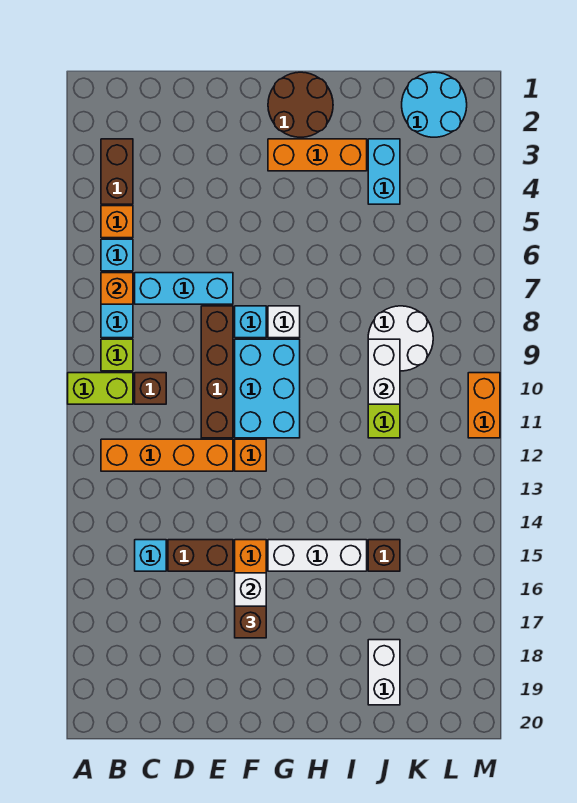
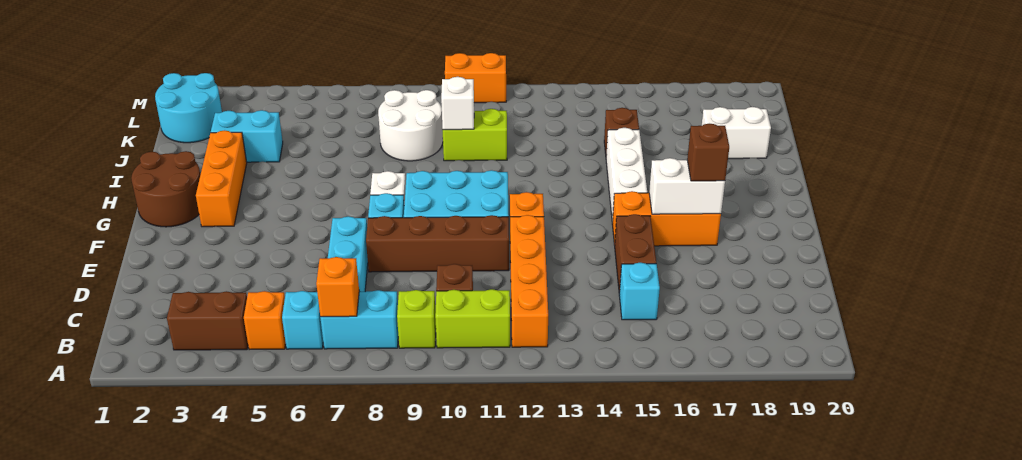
lime 1x2 brick [68,373,133,404] -> lime 1x2 brick turned to [435,289,510,348]
white 1x2 brick [368,339,400,404] -> white 1x1 brick [441,77,474,130]

